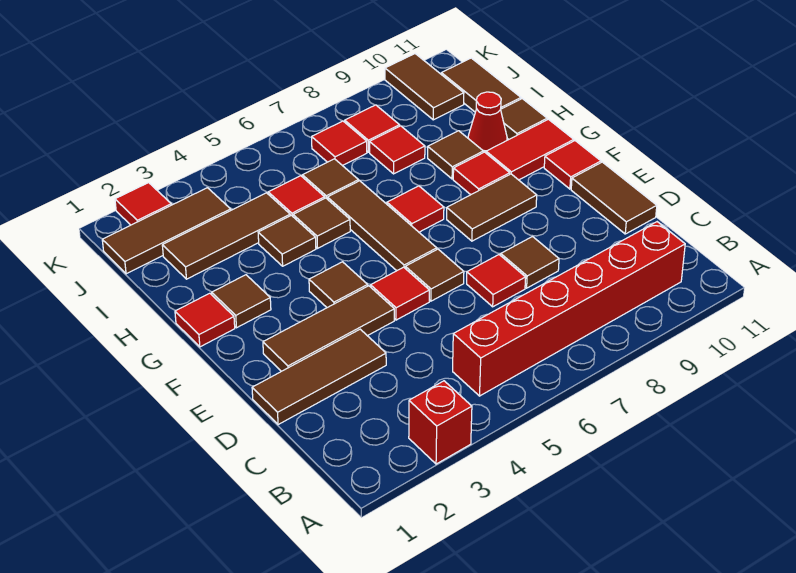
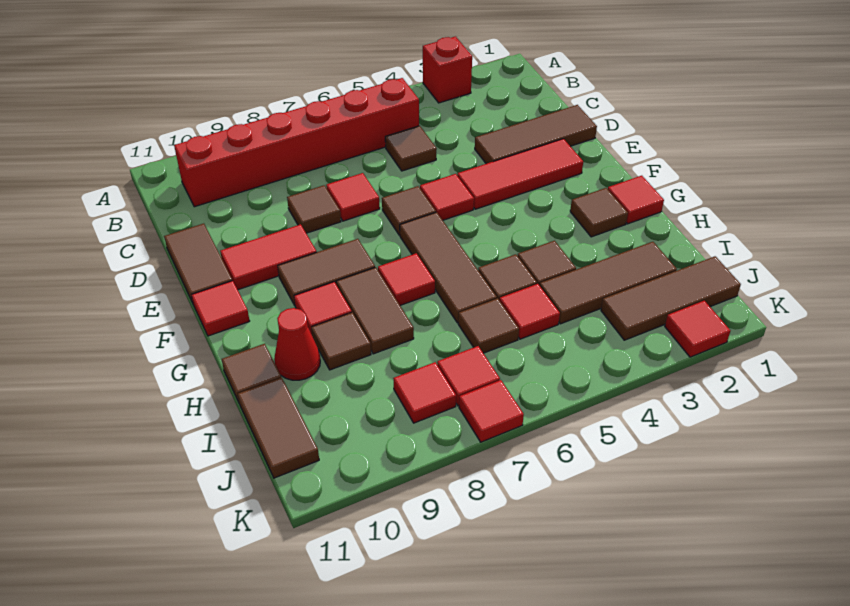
brown 1x3 tile [263,286,394,371] -> red 1x3 tile [457,139,583,209]
brown 1x1 tile [309,262,368,308] -> brown 1x1 tile moved to [385,126,437,171]
red 1x2 tile [486,119,574,180] -> red 1x2 tile moved to [220,224,316,290]
red 1x1 tile [370,126,425,174] -> red 1x1 tile moved to [459,380,524,442]
brown 1x2 tile [385,54,464,120] -> brown 1x2 tile moved to [336,267,414,354]

